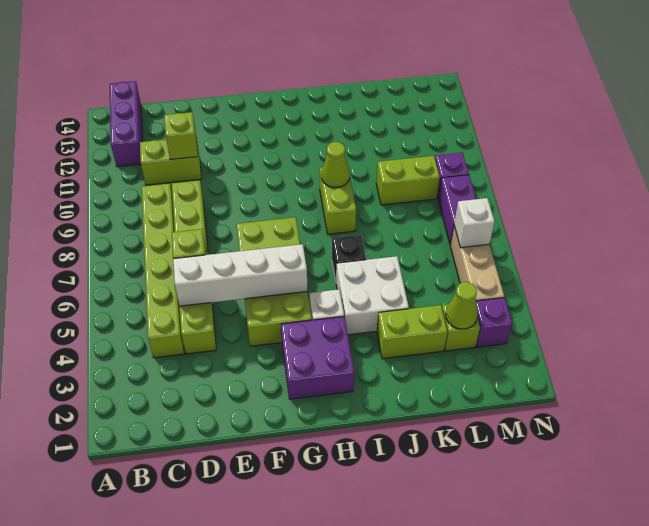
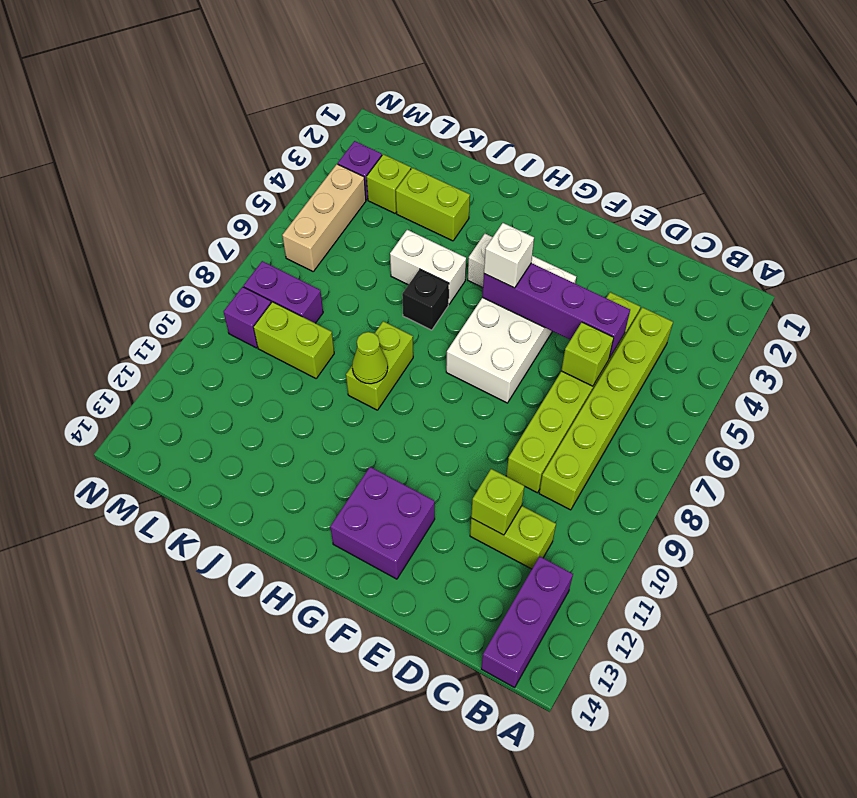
white 1x4 brick [173,244,307,306] -> purple 1x4 brick [482,263,630,358]
lime 2x4 brick [236,217,312,346] -> white 2x4 brick [446,256,576,403]
purple 2x2 brick [281,316,354,399] -> purple 2x2 brick moved to [330,467,435,579]
white 2x2 brick [336,256,409,335] -> white 1x2 brick [390,230,466,304]
lime 1x1 cone [446,282,478,329] -> none
white 1x1 brick [454,198,495,248] -> white 1x1 brick moved to [484,223,534,288]
purple 1x2 brick [438,175,476,245] -> purple 1x2 brick turned to [244,261,323,323]

